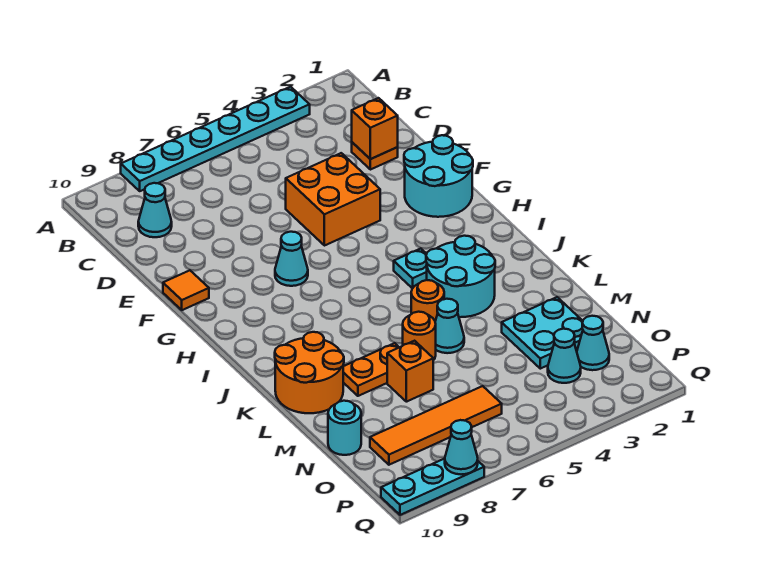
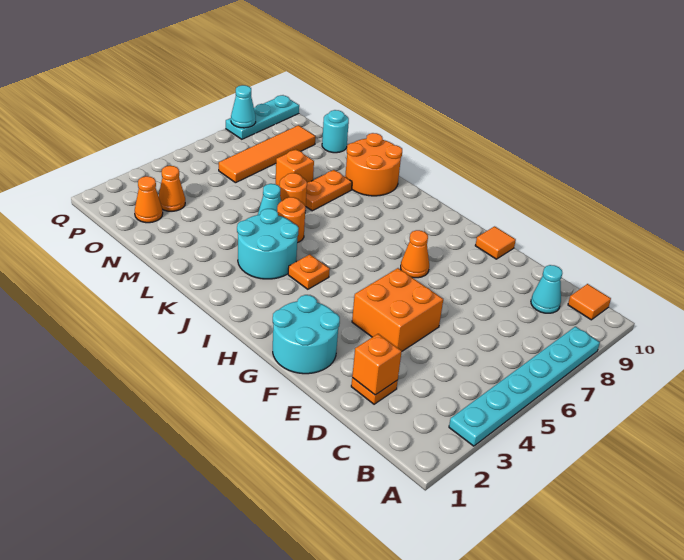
none -> orange 1x1 tile [568,284,611,320]
cyan 1x1 cone [275,232,308,286] -> orange 1x1 cone [401,230,429,278]
cyan 1x1 plate [394,249,427,289] -> orange 1x1 plate [288,254,330,289]
cyan 2x2 plate [502,297,583,369] -> none
cyan 1x1 cone [577,316,609,370] -> orange 1x1 cone [135,176,163,223]
cyan 1x1 cone [548,329,581,383] -> orange 1x1 cone [158,166,185,211]

